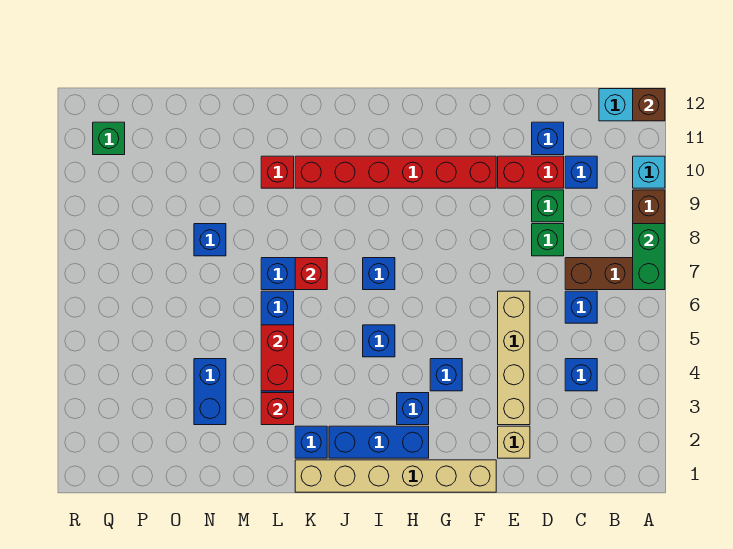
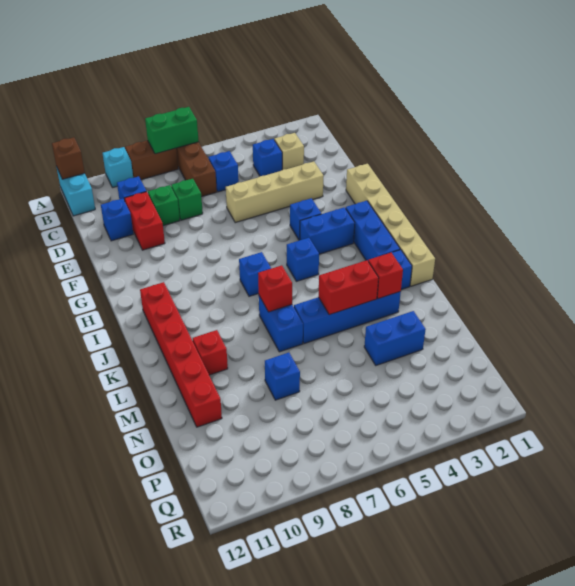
tan 1x1 brick [498,426,530,458] -> tan 1x1 brick moved to [274,133,304,170]
red 1x6 brick [295,156,496,188] -> red 1x6 brick moved to [140,282,222,427]
blue 1x1 brick [397,393,429,425] -> blue 1x2 brick [300,207,355,254]
green 1x1 brick [93,122,125,155] -> none

